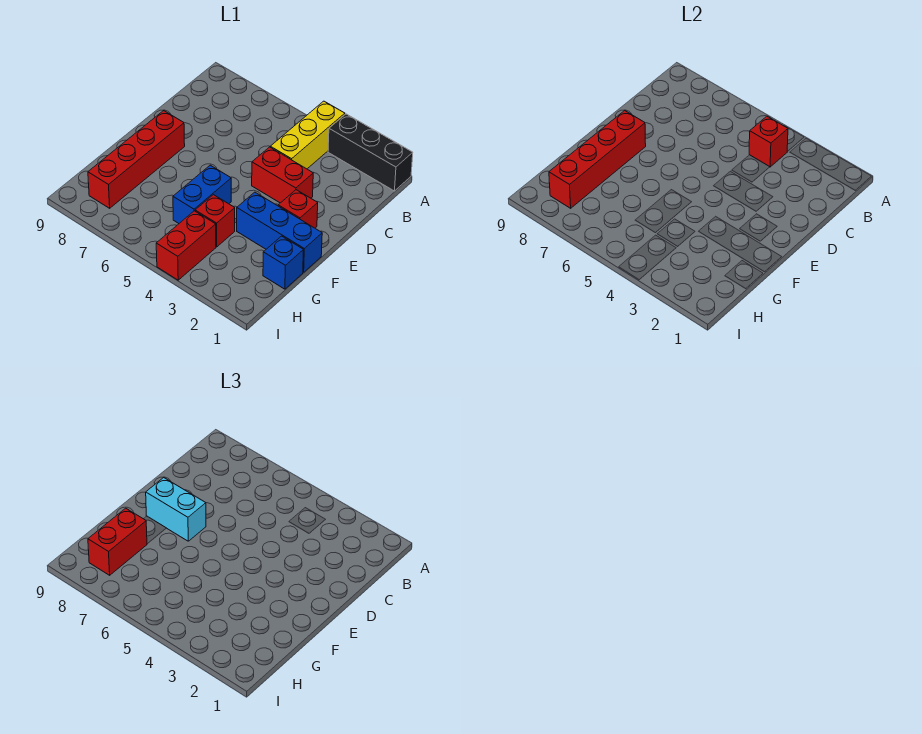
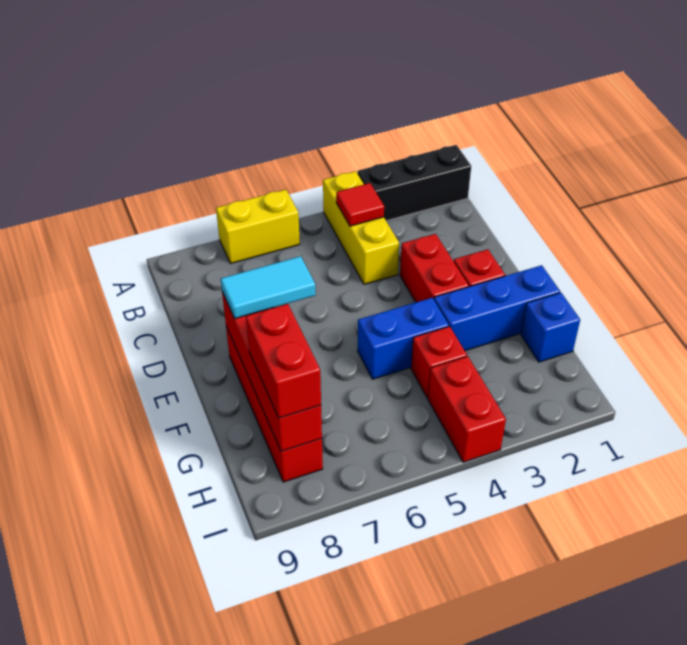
none -> yellow 1x2 brick [216,190,300,263]
red 1x1 brick [749,116,788,167] -> red 1x1 tile [336,183,384,226]
red 1x2 brick [252,147,313,203] -> red 1x2 brick turned to [400,234,469,302]
cyan 1x2 brick [146,478,206,541] -> cyan 1x2 tile [221,256,316,319]
blue 1x2 brick [173,165,231,223] -> blue 1x2 brick turned to [358,298,449,379]

